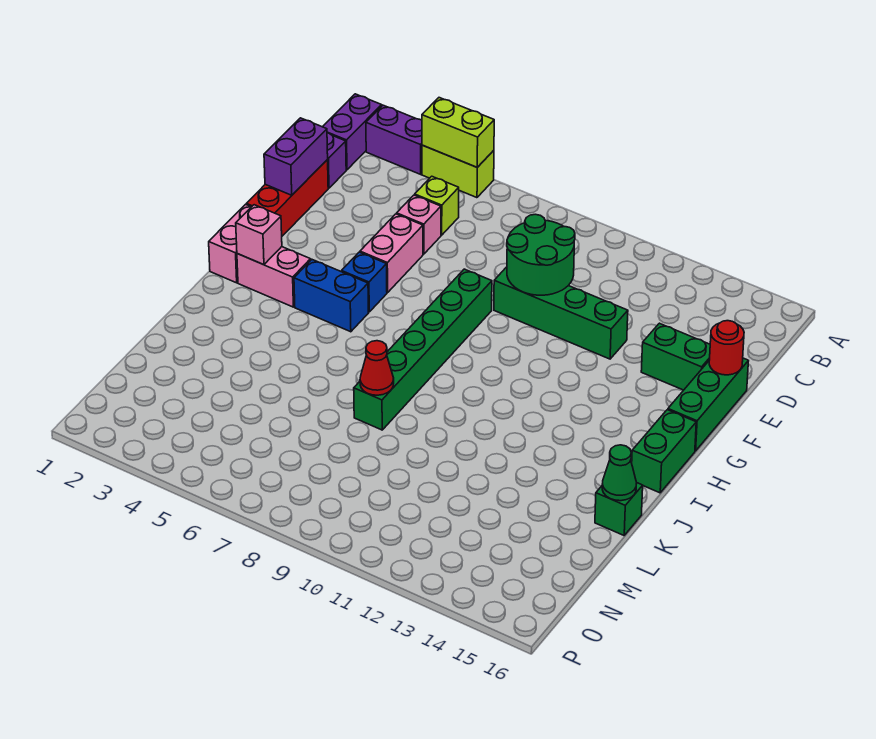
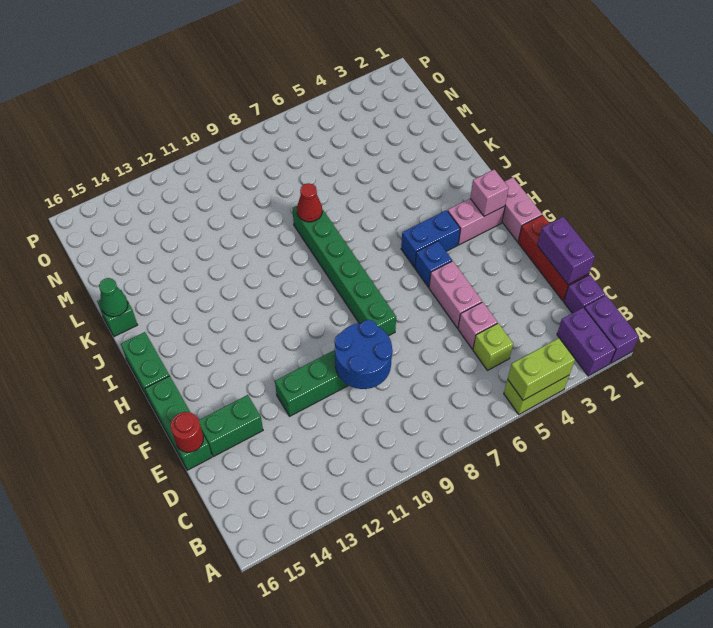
purple 1x2 brick [366,105,422,174] -> purple 1x2 brick turned to [557,307,616,376]
green 2x2 round brick [507,214,575,295] -> blue 2x2 round brick [335,320,393,389]

